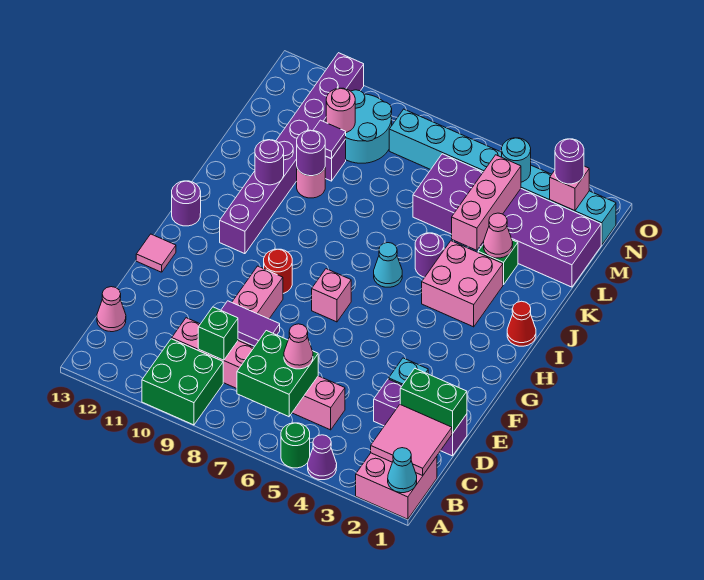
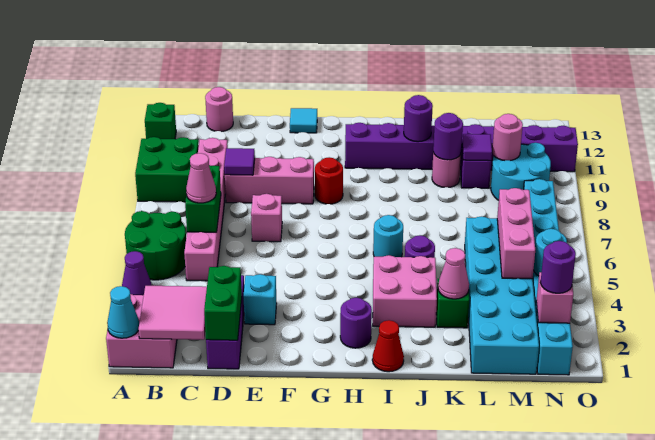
green 1x1 round brick [281,423,310,468] -> green 2x2 round brick [125,211,186,280]
green 2x2 brick [237,331,318,417] -> green 1x2 brick [185,165,221,232]
green 1x1 brick [198,307,238,360] -> green 1x1 brick moved to [145,103,176,139]
pink 1x1 cone [97,287,126,332] -> pink 1x1 round brick [205,87,233,132]
purple 1x2 tile [221,301,280,346] -> purple 1x1 tile [224,148,255,175]
pink 1x1 tile [136,234,176,272] -> cyan 1x1 tile [290,108,317,133]
pink 1x1 brick [312,269,351,322] -> pink 1x1 brick moved to [251,194,282,242]
purple 1x1 round brick [172,181,201,226] -> purple 1x1 round brick moved to [340,298,372,348]
cyan 1x1 cone [374,243,402,287] -> cyan 1x1 round brick [373,215,403,257]
pink 1x3 brick [452,155,521,250] -> pink 1x3 brick turned to [497,188,535,279]
purple 2x6 brick [413,154,601,287] -> cyan 2x6 brick [465,216,539,374]

